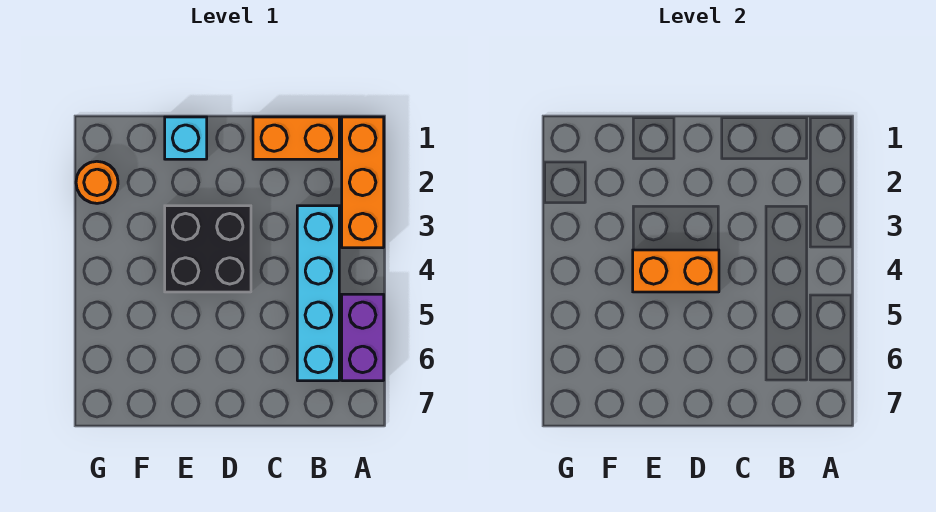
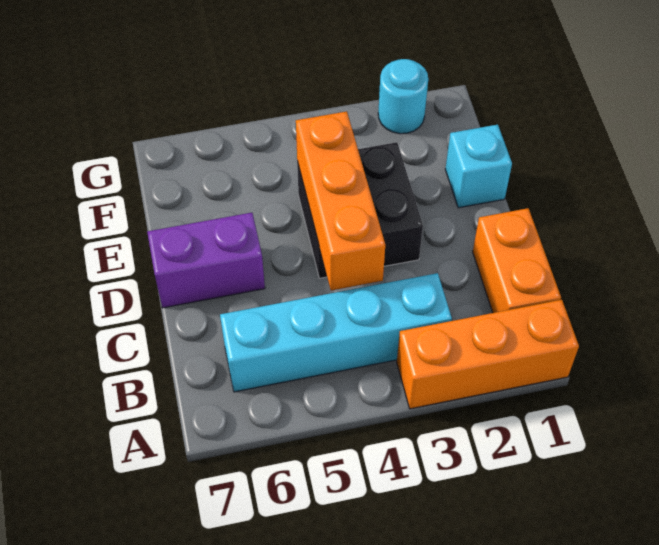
purple 1x2 brick [342,294,384,381] -> purple 1x2 brick moved to [147,213,265,308]
orange 1x2 brick [633,250,719,292] -> orange 1x3 brick [296,111,385,290]
orange 1x1 round brick [76,161,118,203] -> cyan 1x1 round brick [378,59,428,134]

